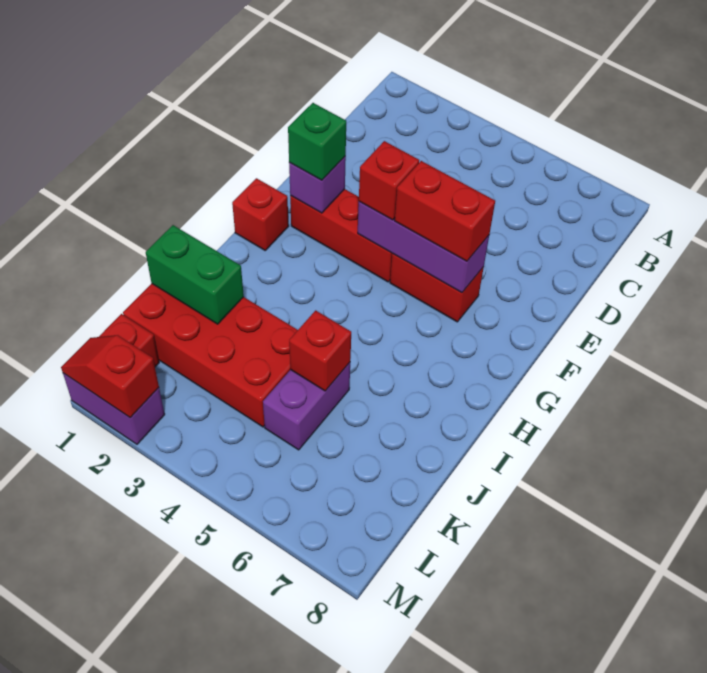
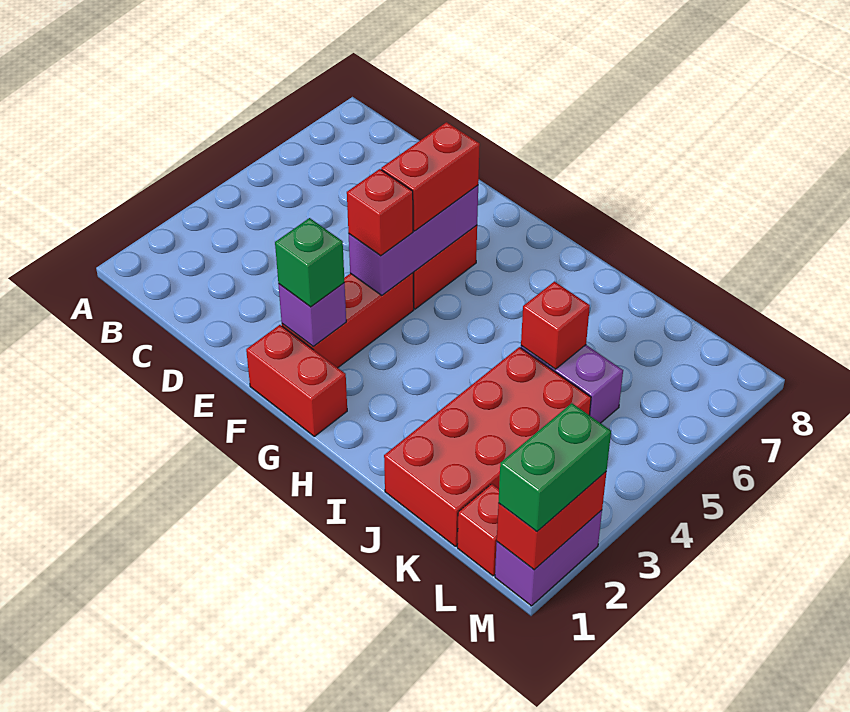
red 1x1 brick [232,178,289,250] -> red 1x2 brick [246,325,347,436]
green 1x2 brick [146,225,244,324] -> green 1x2 brick moved to [498,403,611,531]
red 1x2 slope [61,335,159,418] -> red 1x2 brick [497,472,606,570]

